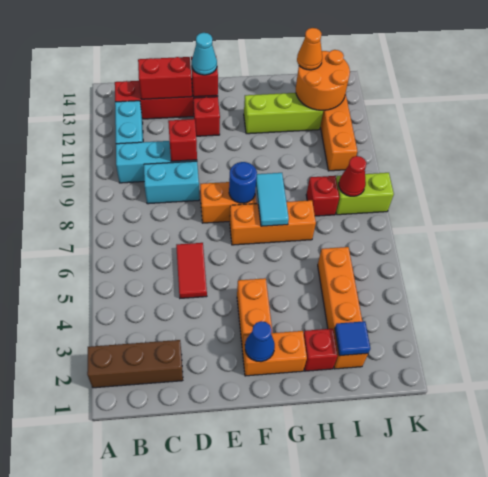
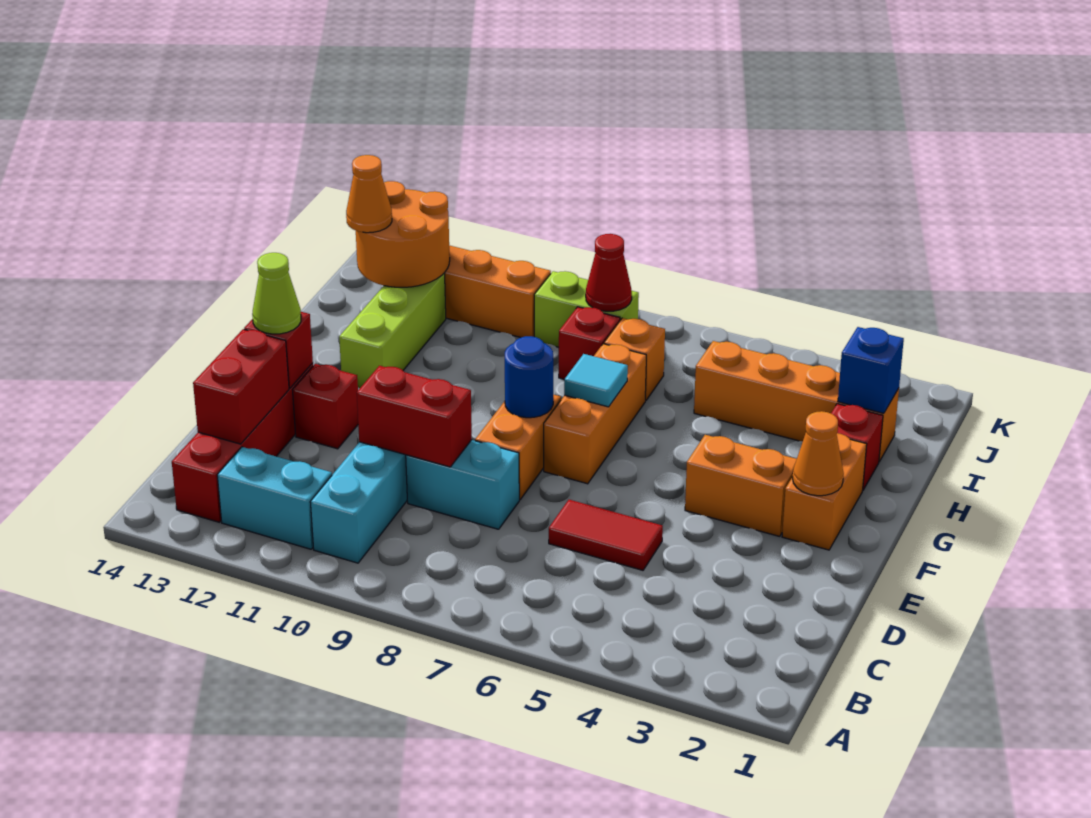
brown 1x3 brick [87,340,183,388] -> none
cyan 1x2 brick [144,161,199,204] -> cyan 1x2 brick turned to [406,440,519,529]
red 1x1 brick [168,119,197,161] -> red 1x2 brick [357,366,472,467]
cyan 1x1 cone [192,33,217,75] -> lime 1x1 cone [252,253,301,334]
blue 1x1 cone [245,321,275,362] -> orange 1x1 cone [793,411,844,496]
cyan 1x2 tile [256,173,289,226] -> cyan 1x1 tile [564,354,628,407]
blue 1x1 tile [335,321,370,356] -> blue 1x1 brick [838,327,904,413]
none -> orange 1x1 brick [604,318,665,401]
lime 1x2 brick [336,173,394,215] -> lime 1x2 brick turned to [534,271,639,347]

